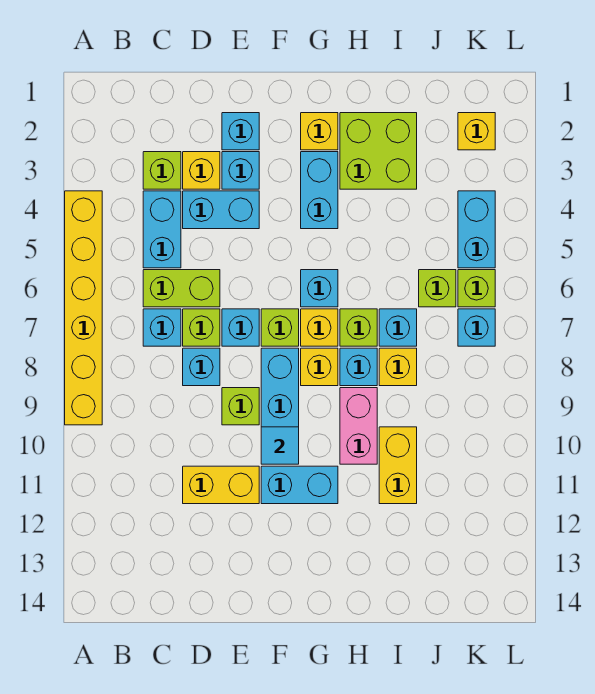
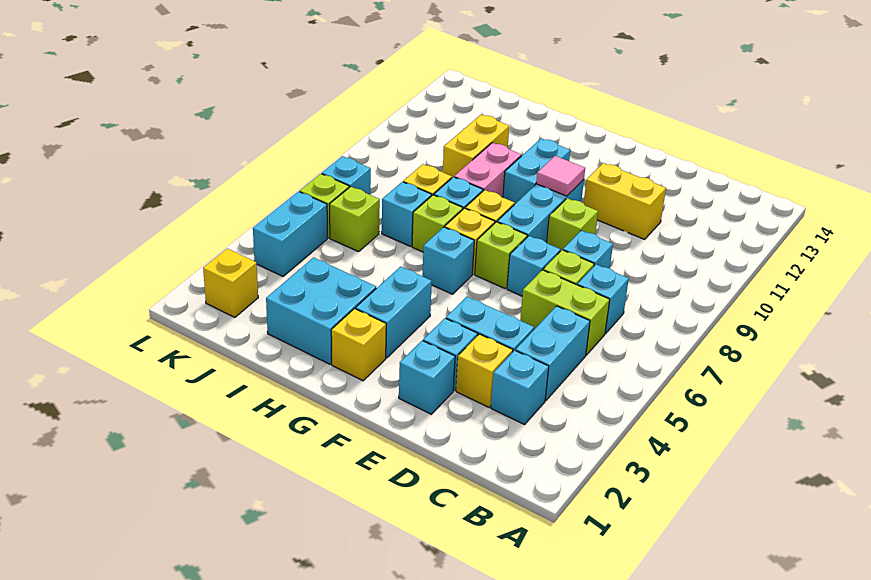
yellow 1x6 brick [65,191,102,425] -> none
lime 1x1 brick [143,152,181,189] -> cyan 1x1 brick [491,350,549,425]
cyan 1x1 tile [261,427,299,464] -> pink 1x1 tile [536,156,585,196]
cyan 1x2 brick [261,466,338,504] -> cyan 1x2 brick turned to [503,138,570,205]
lime 2x2 brick [340,113,417,189] -> cyan 2x2 brick [266,258,376,364]

